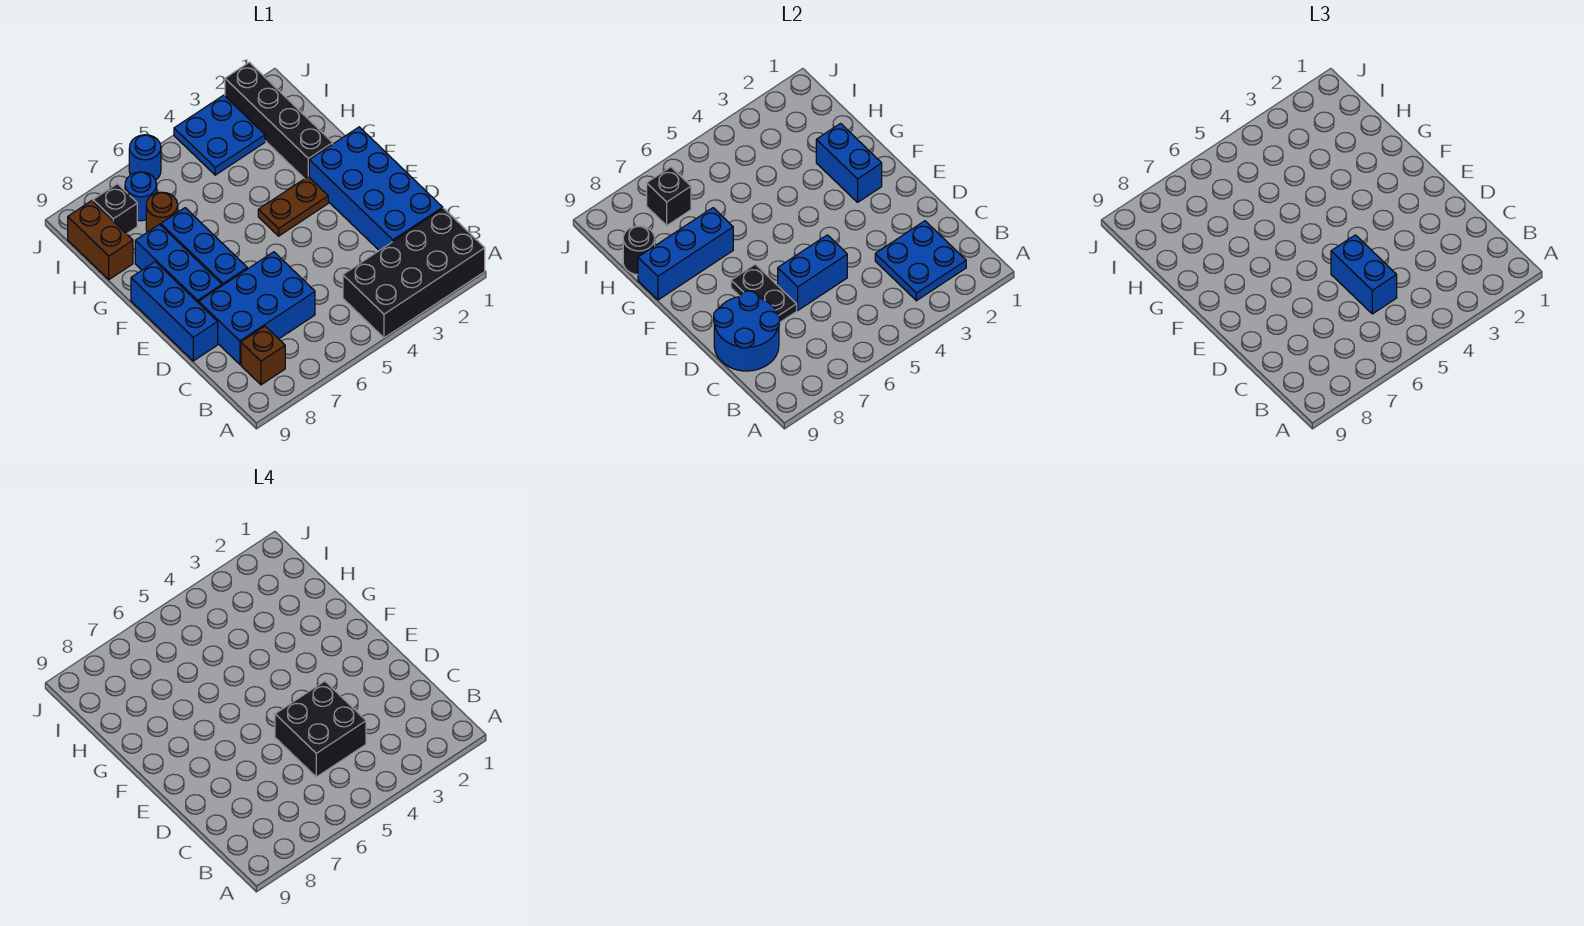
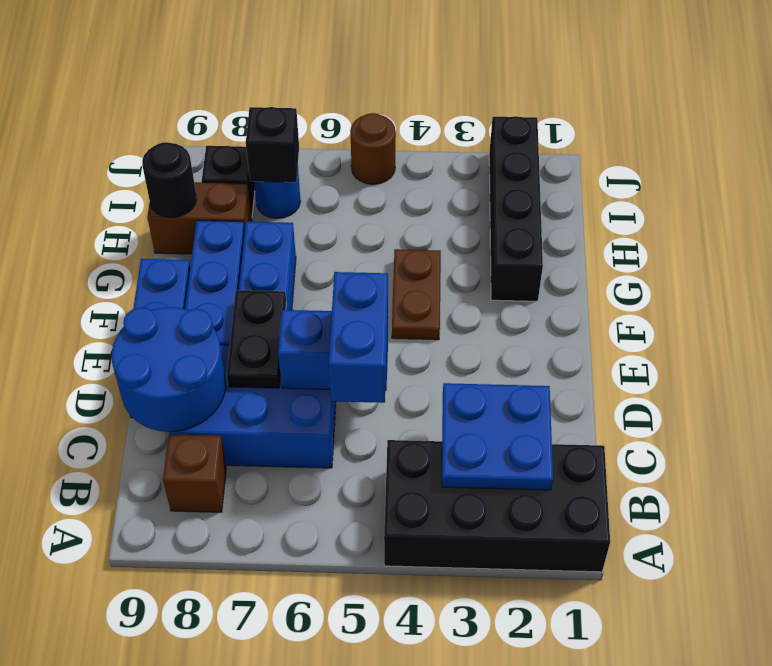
blue 2x4 brick [309,127,443,250] -> none
black 2x2 brick [275,681,366,777] -> none
blue 1x2 brick [816,124,882,202] -> none
brown 1x2 plate [258,177,328,236] -> brown 1x2 plate turned to [392,249,441,340]
blue 1x3 brick [638,208,733,300] -> none
brown 1x1 round brick [146,192,178,232] -> brown 1x1 round brick moved to [350,113,396,184]
brown 1x2 brick [68,201,133,280] -> brown 1x2 brick turned to [147,182,252,254]
blue 2x2 plate [174,95,265,175] -> none
blue 1x1 round brick [129,135,161,180] -> none

